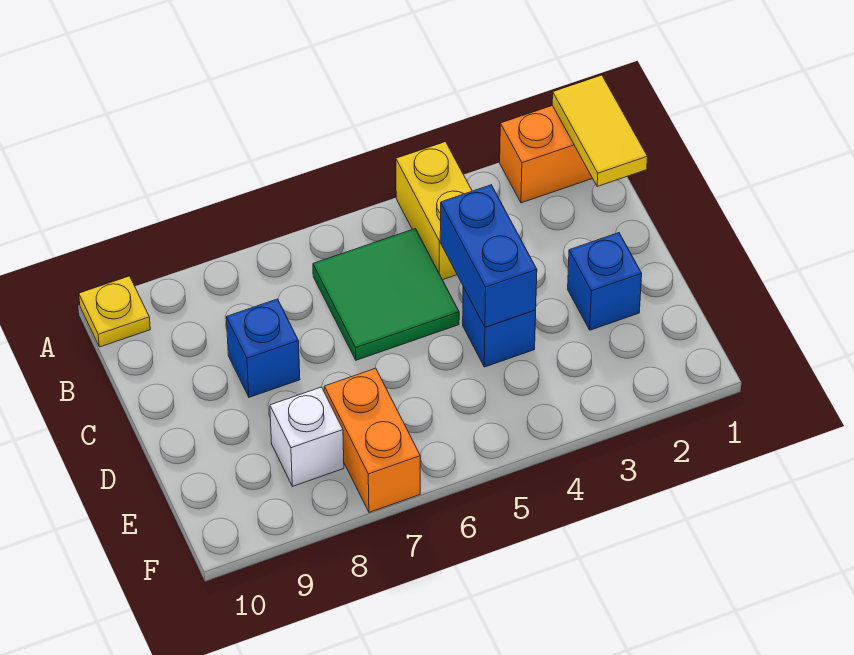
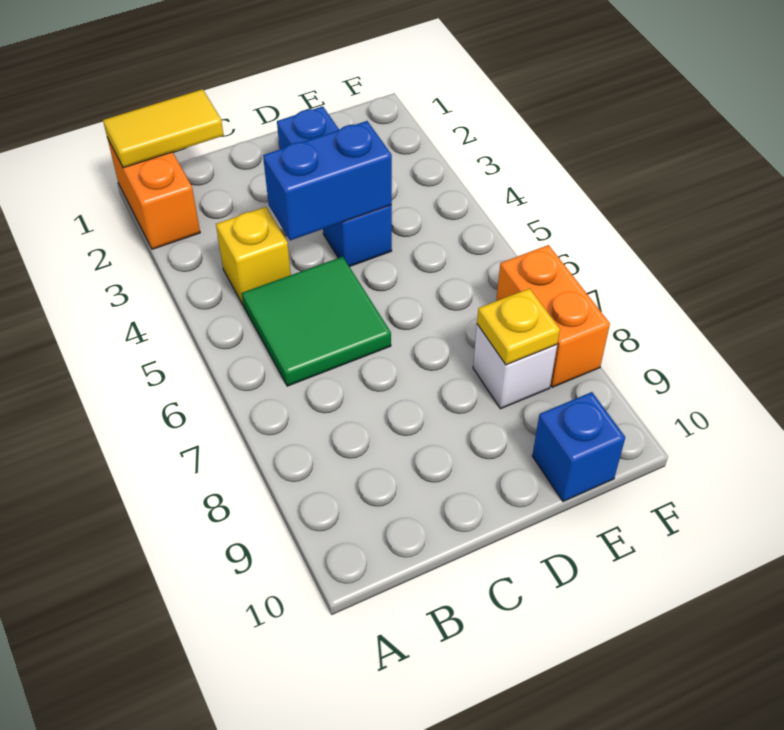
yellow 1x2 brick [396,142,472,280] -> yellow 1x1 brick [216,207,291,304]
yellow 1x1 plate [79,276,150,347] -> yellow 1x1 plate moved to [477,288,560,365]
blue 1x1 brick [226,299,300,397] -> blue 1x1 brick moved to [532,392,625,502]
orange 1x2 brick [324,368,420,512] -> orange 1x2 brick turned to [496,245,610,387]

